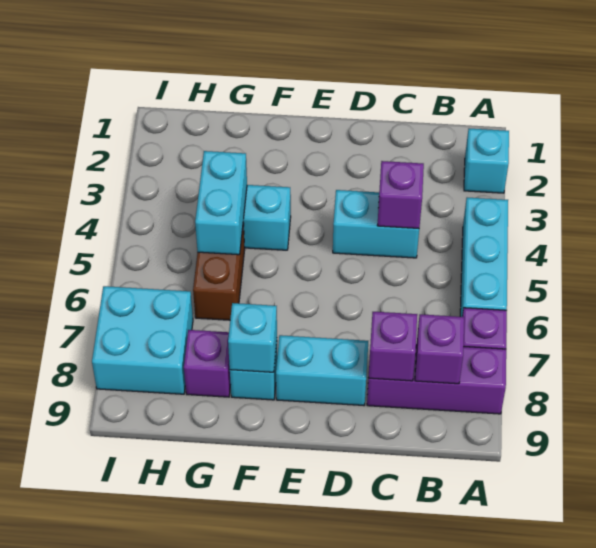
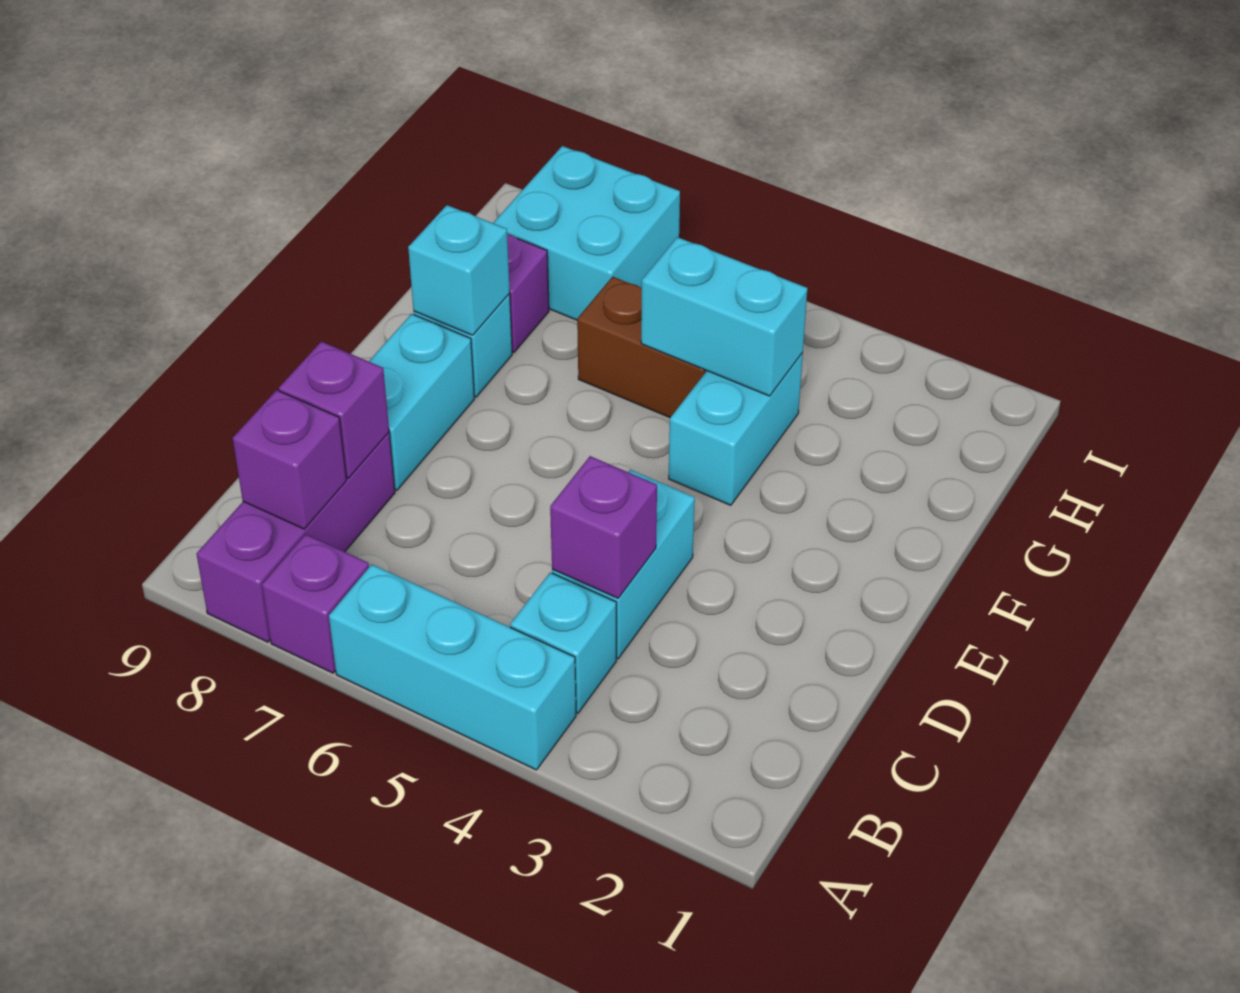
cyan 1x1 brick [464,129,509,193] -> cyan 1x1 brick moved to [510,573,616,713]

